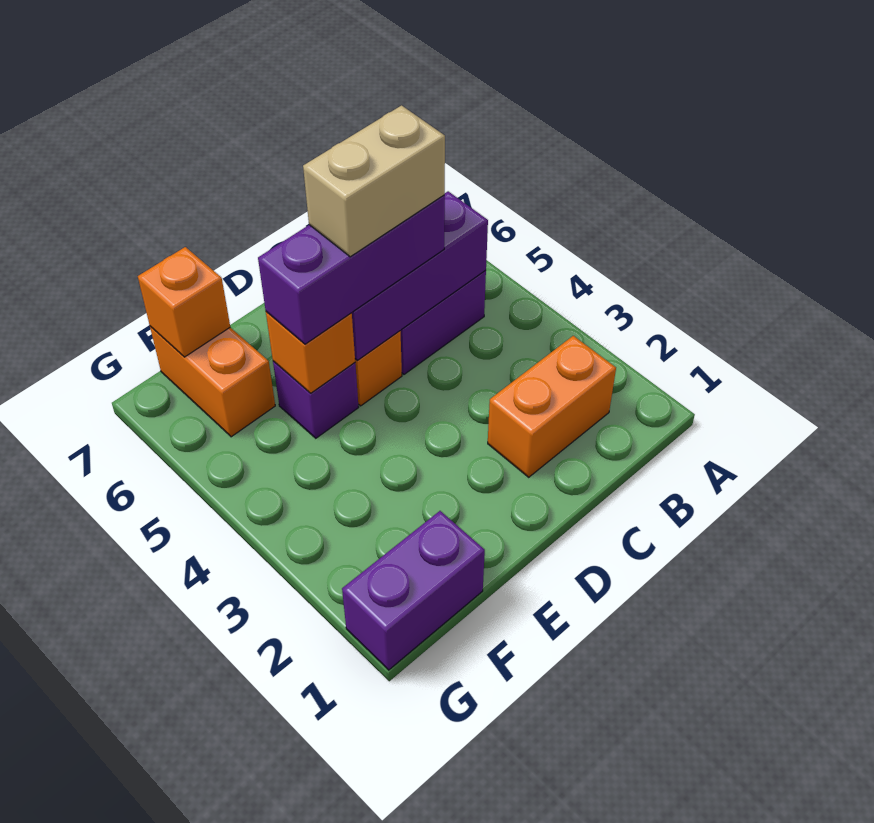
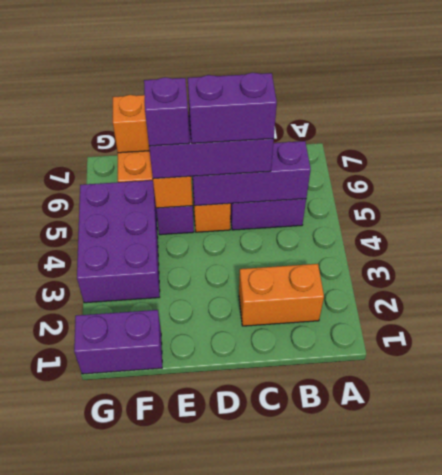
tan 1x2 brick [303,105,445,257] -> purple 1x2 brick [188,73,277,143]
none -> purple 1x1 brick [144,77,189,146]
none -> purple 2x3 brick [77,180,160,303]

